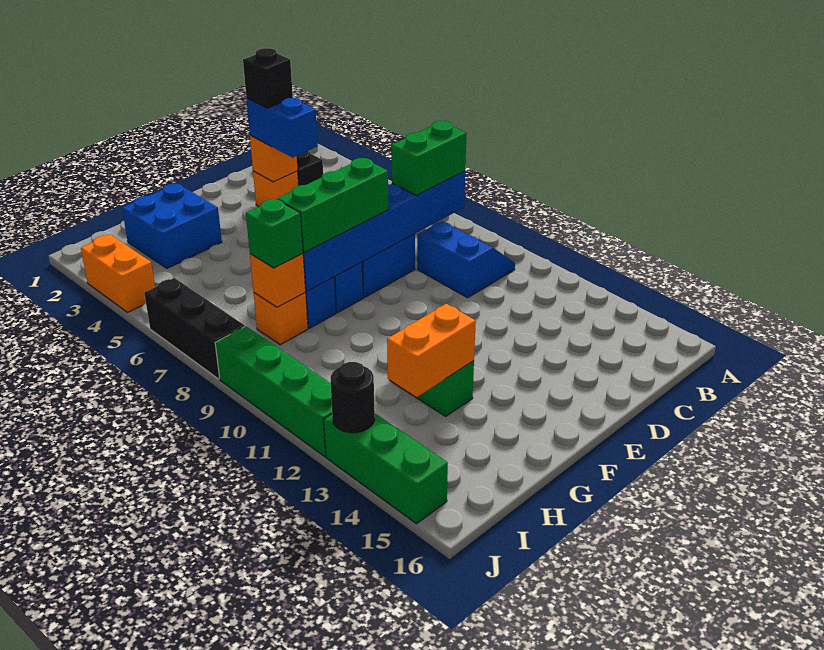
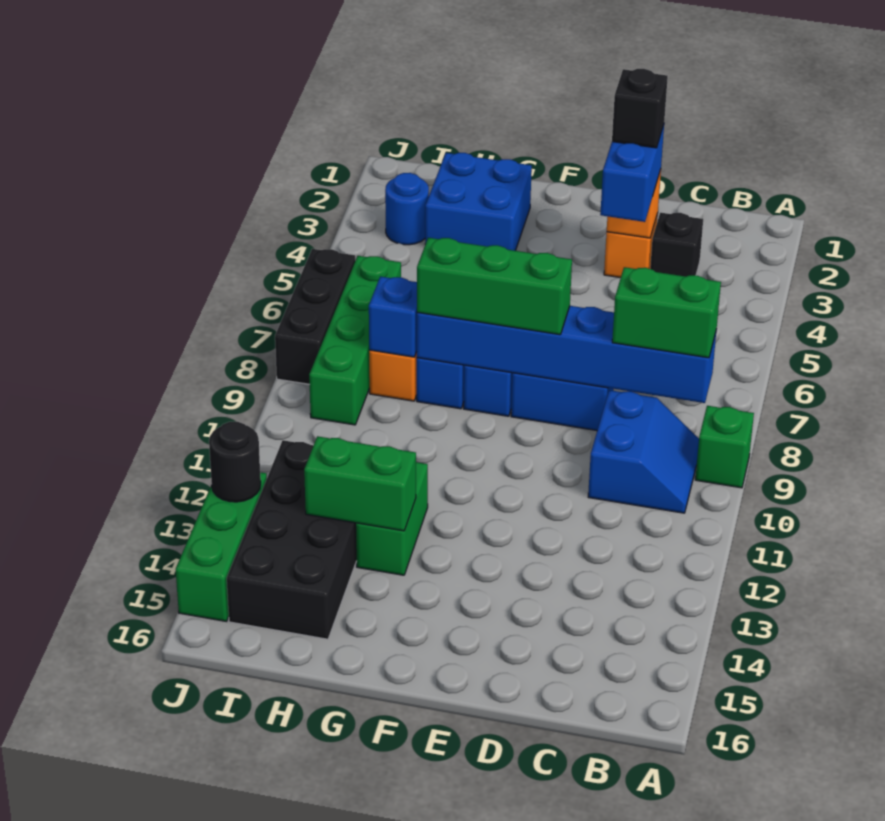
orange 1x2 brick [387,304,476,397] -> green 1x2 brick [304,436,416,531]
orange 1x1 brick [250,254,306,307] -> blue 1x1 brick [369,277,417,357]
green 1x1 brick [246,199,303,268] -> green 1x1 brick moved to [695,406,754,488]
none -> black 2x4 brick [227,440,357,639]
none -> blue 1x1 round brick [385,173,429,245]
orange 1x2 brick [81,235,155,312] -> none
green 1x4 brick [215,326,332,456] -> green 1x4 brick moved to [309,256,401,425]

